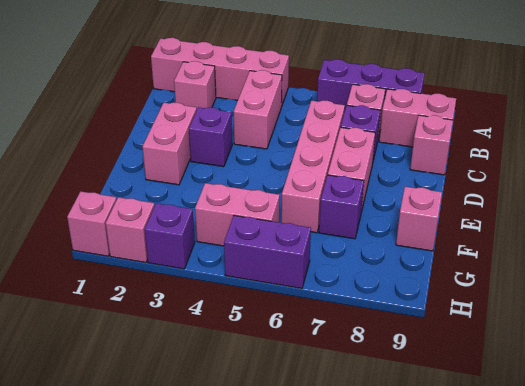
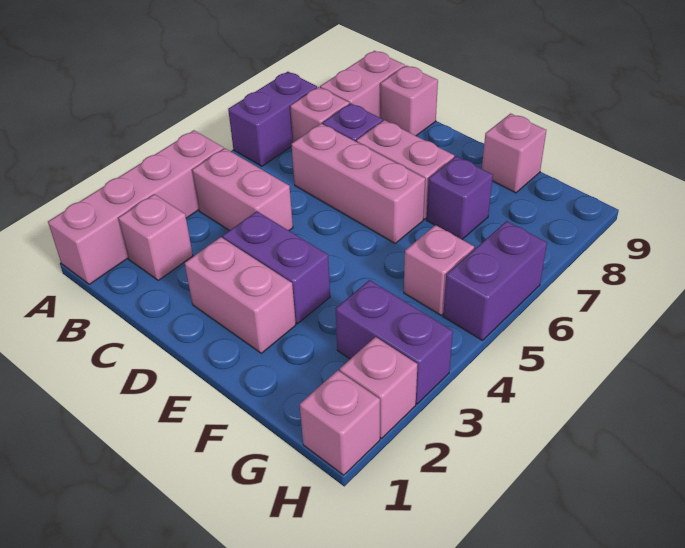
purple 1x3 brick [317,59,425,112] -> purple 1x2 brick [228,72,317,166]
pink 1x4 brick [281,101,345,233] -> pink 1x3 brick [292,124,425,243]
purple 1x1 brick [189,107,232,167] -> purple 1x2 brick [223,211,330,324]
pink 1x2 brick [195,183,280,246] -> pink 1x1 brick [404,225,474,315]
purple 1x1 brick [145,203,195,269] -> purple 1x2 brick [336,280,453,404]

